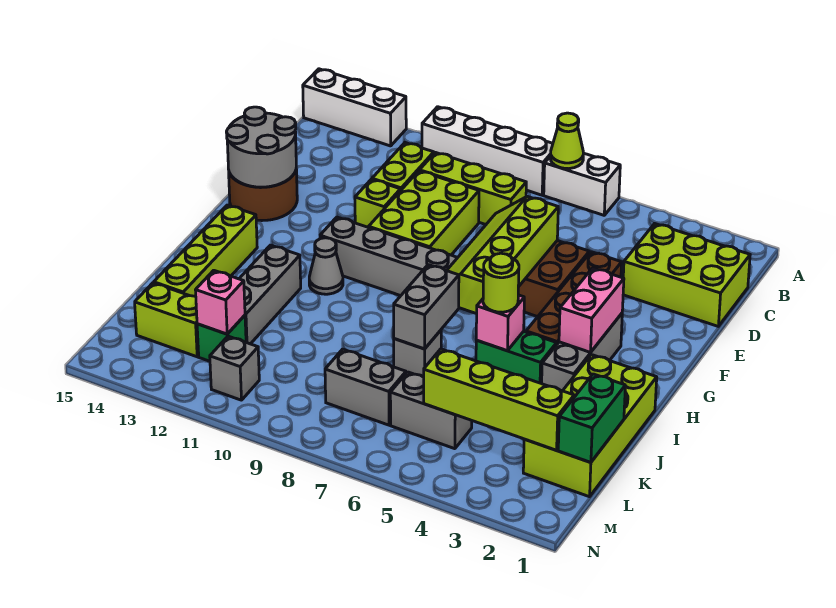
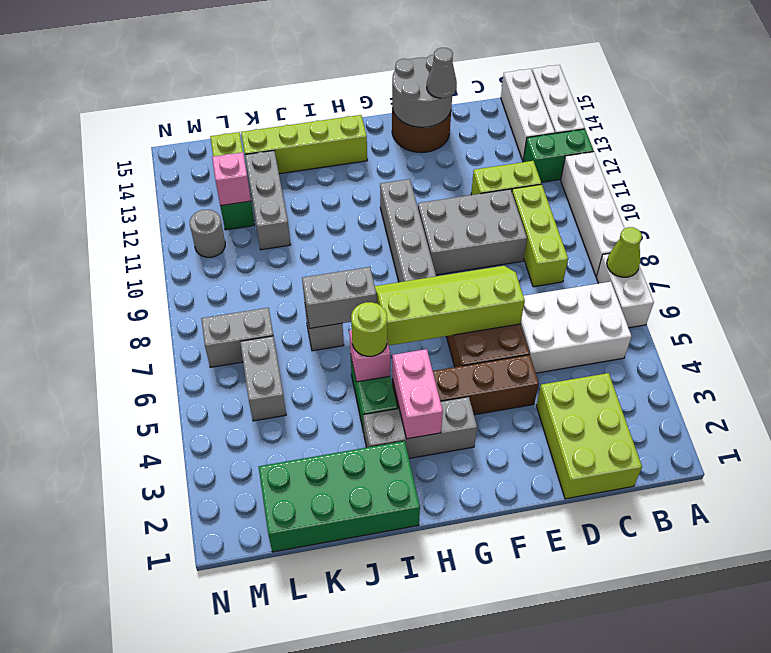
none -> white 2x3 brick [521,282,631,373]
none -> white 1x3 brick [501,69,555,160]
lime 2x3 brick [369,171,479,255] -> grey 2x3 brick [418,189,527,275]
lime 1x1 brick [355,179,400,227] -> none
pink 1x2 brick [559,268,624,352] -> pink 1x2 brick turned to [392,349,443,439]
grey 1x1 cone [309,238,343,294] -> grey 1x1 cone moved to [427,48,457,98]
lime 2x4 brick [523,355,657,497] -> green 2x4 brick [259,441,420,552]
grey 1x3 brick [239,245,301,344] -> grey 1x3 brick turned to [245,151,291,250]
green 1x2 brick [558,374,625,463] -> green 1x2 brick moved to [523,129,594,182]
lime 1x4 brick [424,349,574,450] -> none
grey 1x2 brick [325,349,406,425] -> grey 1x2 brick turned to [201,308,273,367]
grey 1x1 brick [210,336,259,400] -> grey 1x1 round brick [190,210,225,257]

